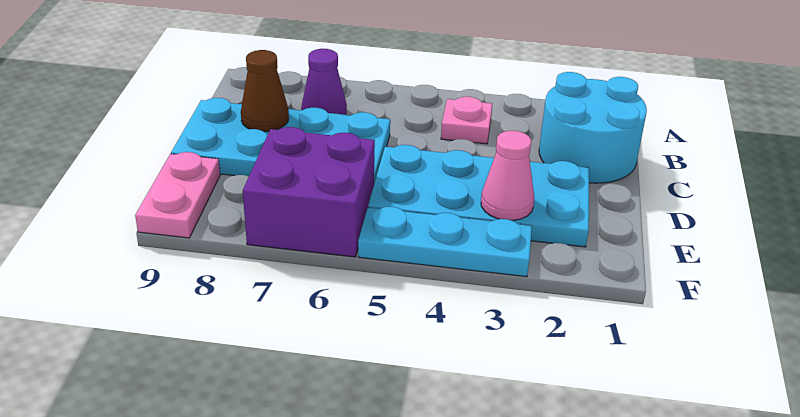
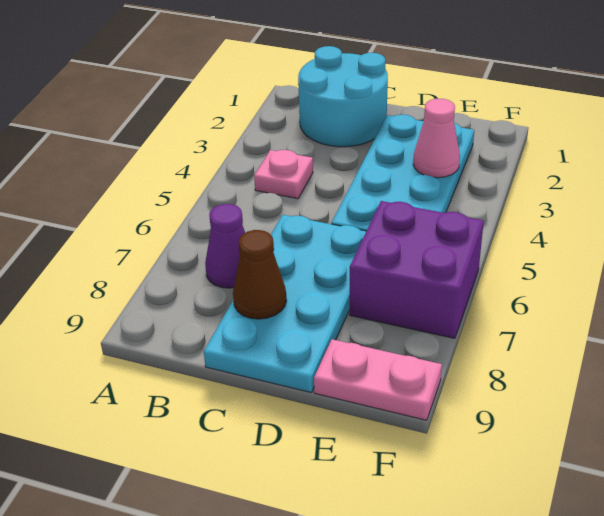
cyan 1x3 plate [358,207,532,277] -> none

